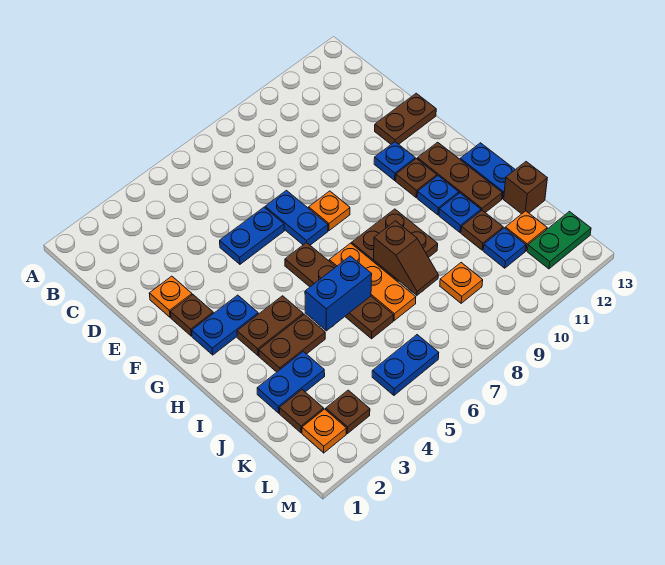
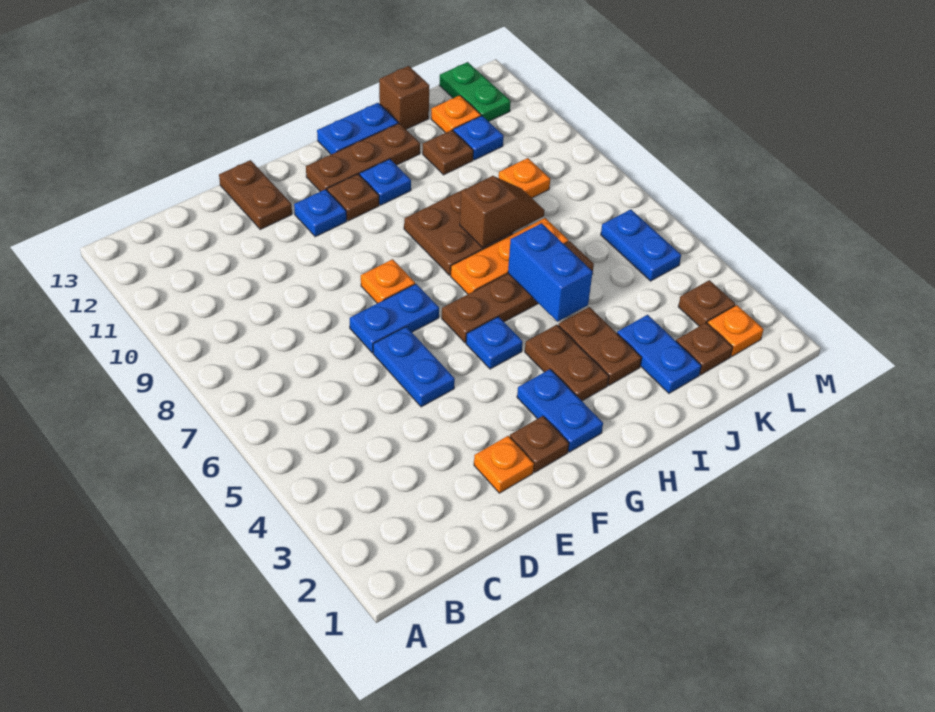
blue 1x1 plate [439,193,481,232] -> blue 1x1 plate moved to [466,317,523,369]

